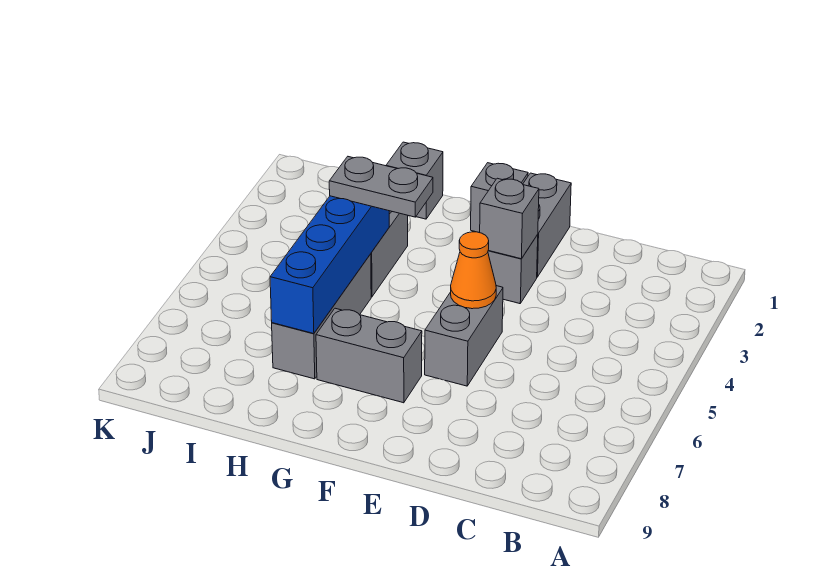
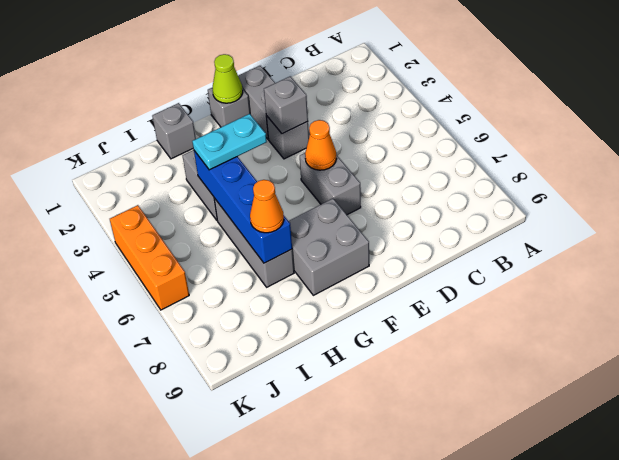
none -> lime 1x1 cone [212,54,243,103]
grey 1x2 brick [316,308,422,403] -> grey 2x2 brick [289,199,369,295]
grey 1x2 plate [329,157,433,217] -> cyan 1x2 plate [192,114,267,170]
none -> orange 1x1 cone [250,180,284,233]
none -> orange 1x3 brick [110,205,189,310]

